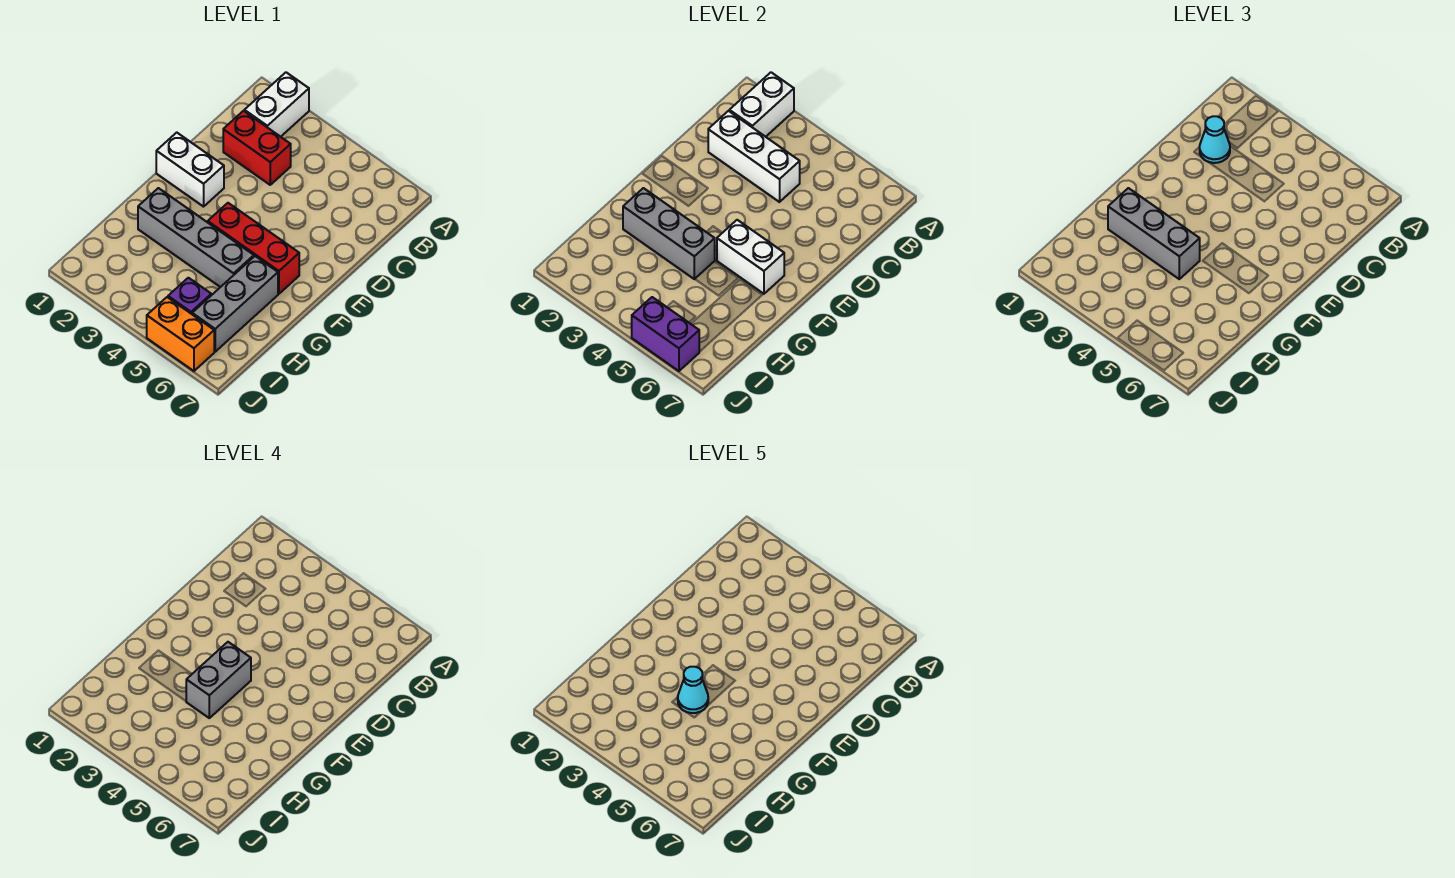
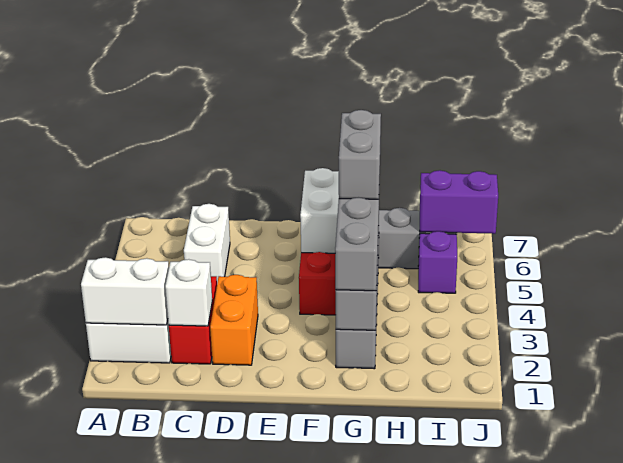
white 1x3 brick [708,111,800,202] -> white 1x1 brick [165,259,212,326]
cyan 1x1 cone [1200,116,1230,163] -> none
white 1x2 brick [156,133,224,207] -> white 1x2 brick moved to [184,204,230,282]
grey 1x2 brick [186,642,251,718] -> grey 1x2 brick turned to [339,110,381,199]
cyan 1x1 cone [678,667,708,713] -> none
orange 1x2 brick [147,297,214,371] -> orange 1x2 brick moved to [210,275,258,365]
purple 1x2 brick [632,297,699,371] -> purple 1x2 brick turned to [420,170,498,234]

